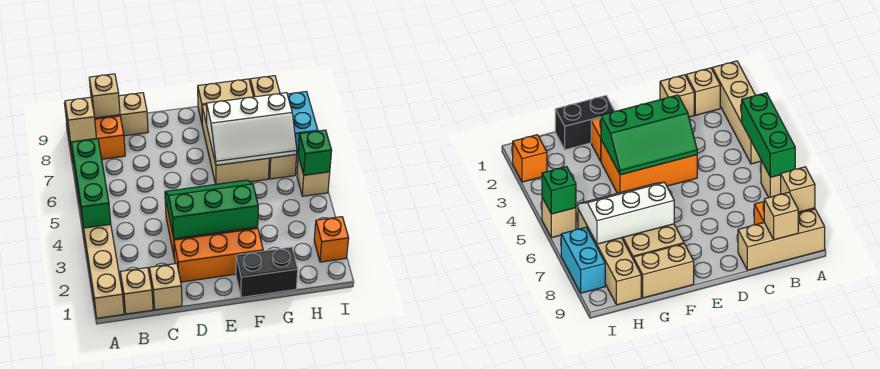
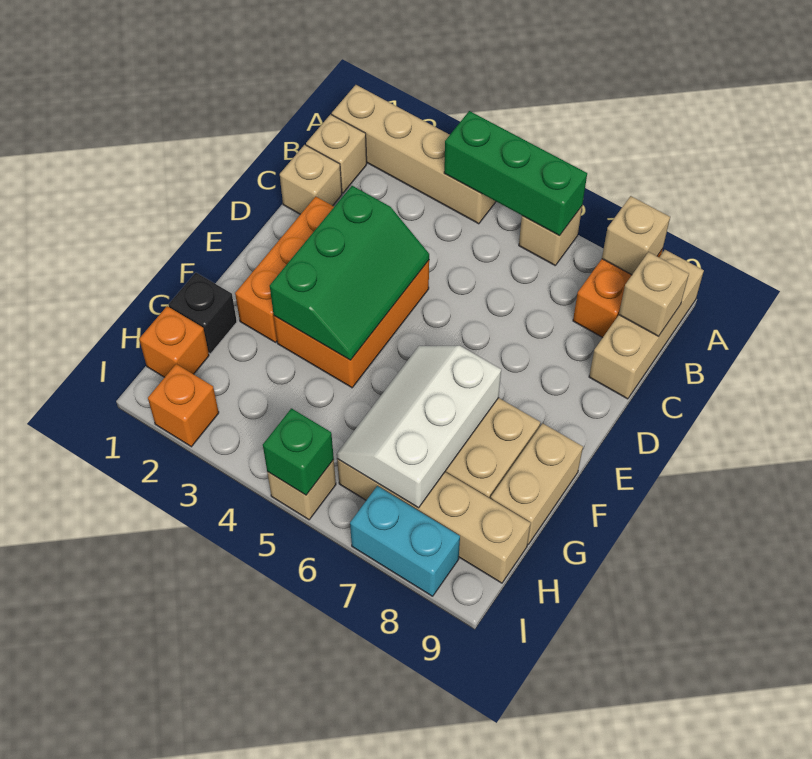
black 1x2 brick [236,247,298,297] -> black 1x1 brick [169,273,237,354]
none -> orange 1x1 brick [139,306,209,377]

